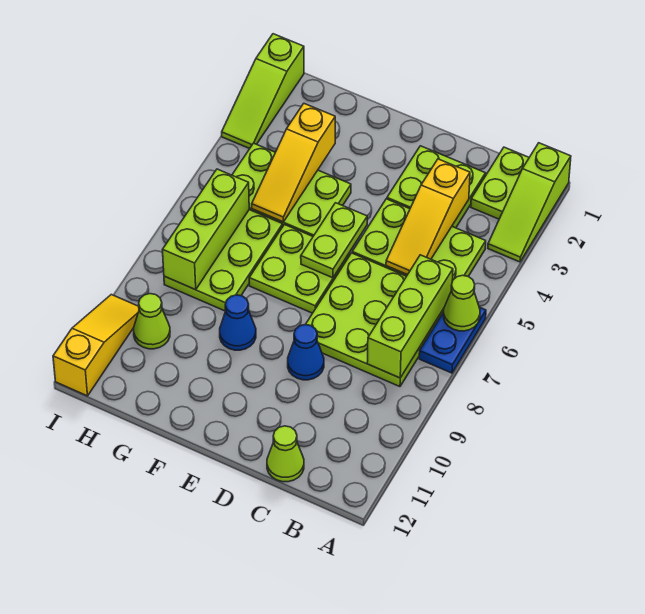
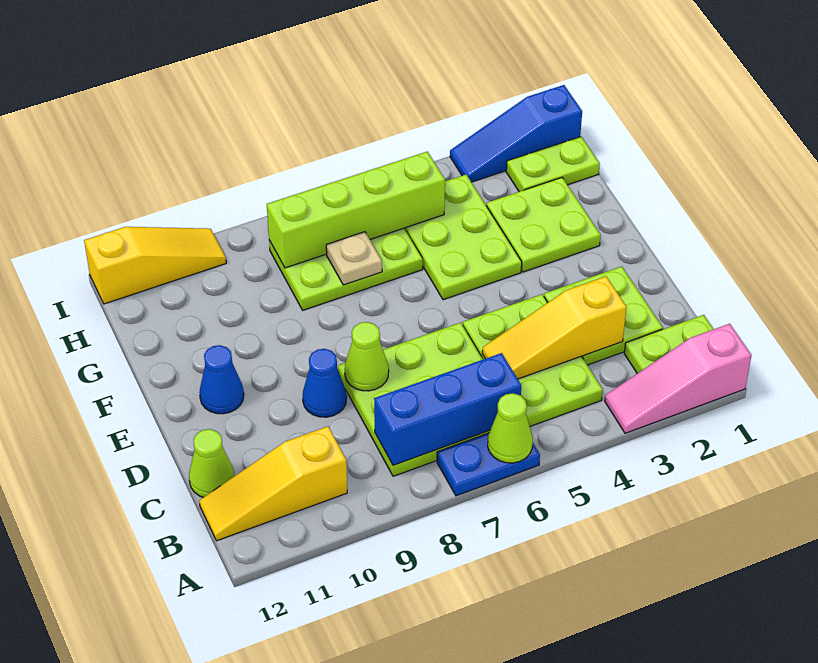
lime 1x3 slope [488,143,571,262] -> pink 1x3 slope [605,324,752,433]
lime 1x3 brick [367,255,453,378] -> blue 1x3 brick [374,353,521,465]
lime 1x2 plate [301,203,367,278] -> lime 1x2 plate moved to [506,136,600,192]
lime 2x2 plate [249,225,350,313] -> lime 2x2 plate moved to [486,178,601,272]
blue 1x1 cone [220,295,256,350] -> blue 1x1 cone moved to [199,345,244,414]
yellow 1x3 slope [252,104,335,222] -> yellow 1x3 slope moved to [199,426,347,541]
none -> tan 1x1 plate [326,232,382,285]
lime 1x3 brick [163,169,249,290] -> lime 1x4 brick [267,152,445,268]
lime 1x1 cone [134,294,170,349] -> lime 1x1 cone moved to [345,322,389,391]
lime 1x3 slope [222,34,304,149] -> blue 1x3 slope [450,85,582,182]

